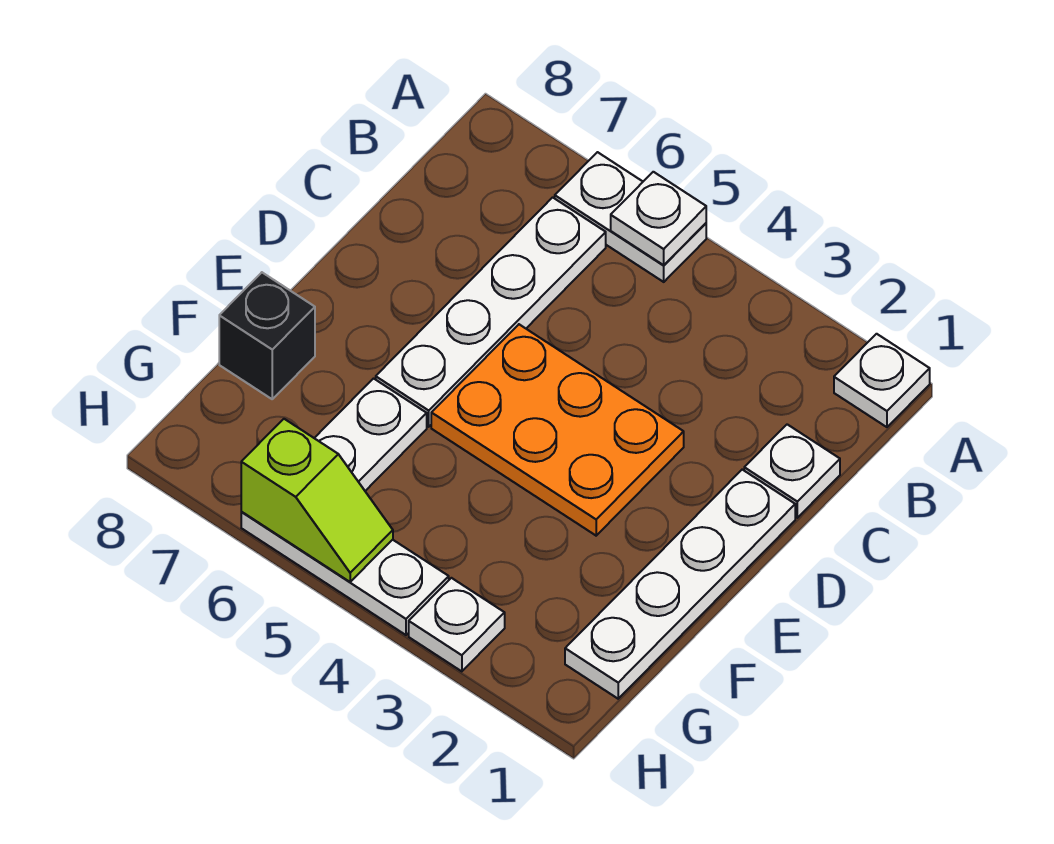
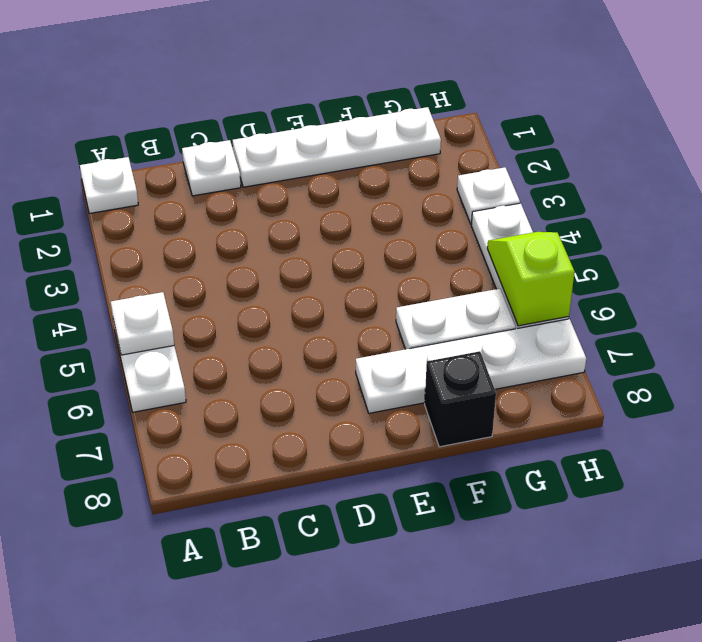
white 1x4 plate [376,197,606,427] -> white 1x4 plate moved to [356,319,586,413]
orange 2x3 plate [431,324,684,536] -> none

